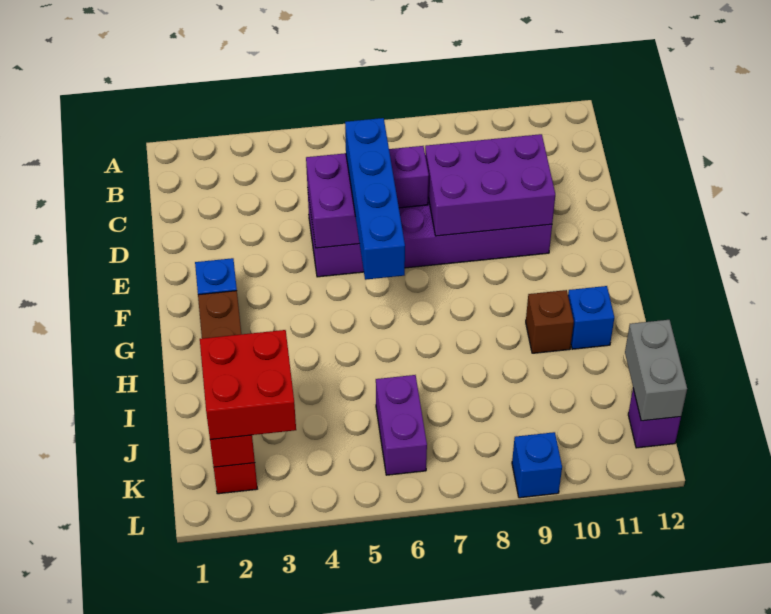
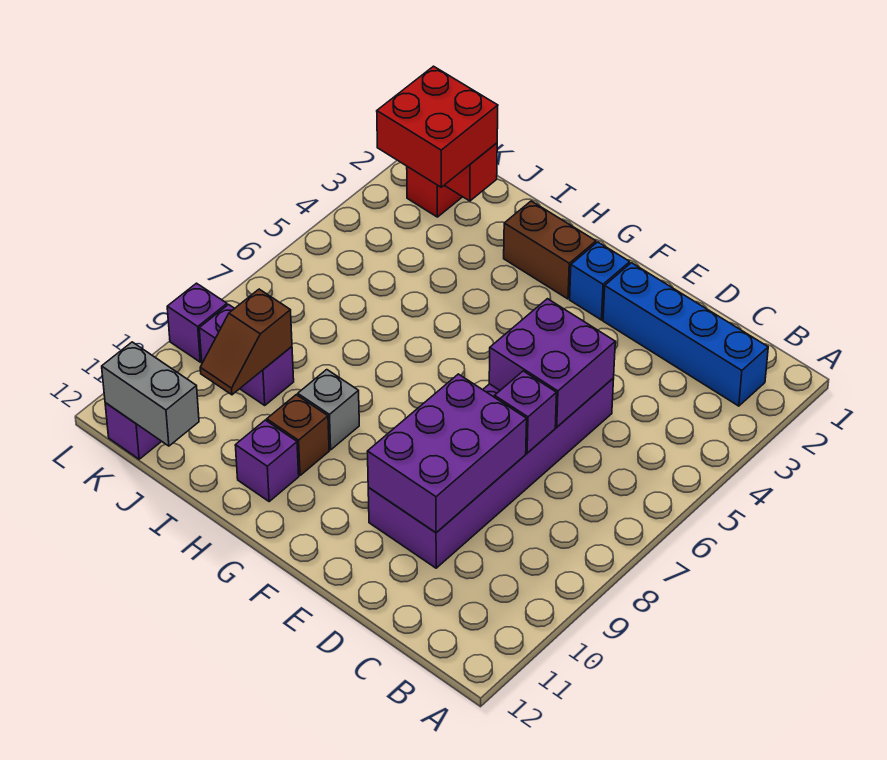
blue 1x4 brick [345,118,405,280] -> blue 1x4 brick moved to [603,263,768,406]
none -> grey 1x1 brick [298,370,359,450]
blue 1x1 brick [568,286,614,349] -> purple 1x1 brick [235,420,299,502]
purple 1x2 brick [376,375,427,475] -> purple 1x2 brick moved to [199,305,294,405]
none -> brown 1x2 slope [200,289,292,395]
blue 1x1 brick [512,432,562,498] -> purple 1x1 brick [167,283,227,362]

